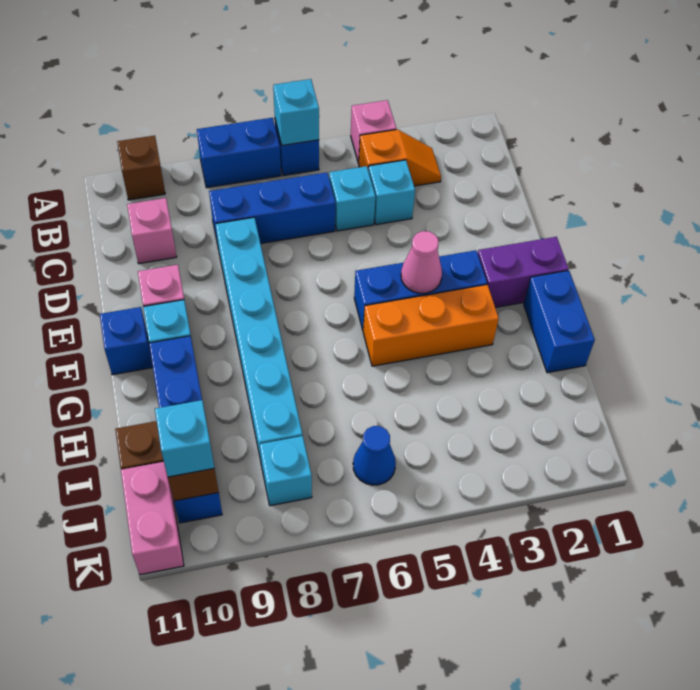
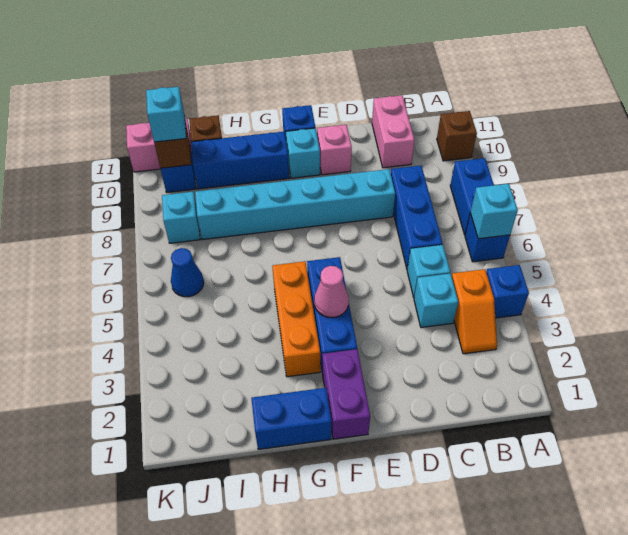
pink 1x1 brick [351,100,396,163] -> blue 1x1 brick [486,265,529,318]
pink 1x1 brick [127,198,177,264] -> pink 1x2 brick [372,95,415,168]

